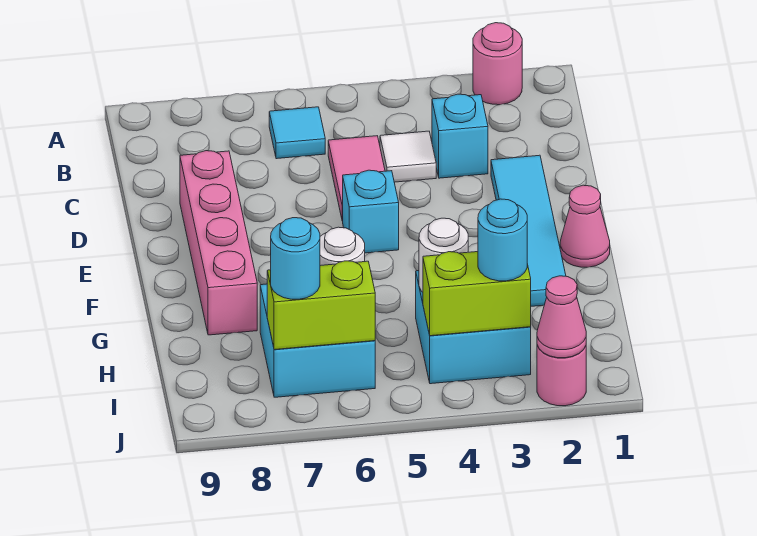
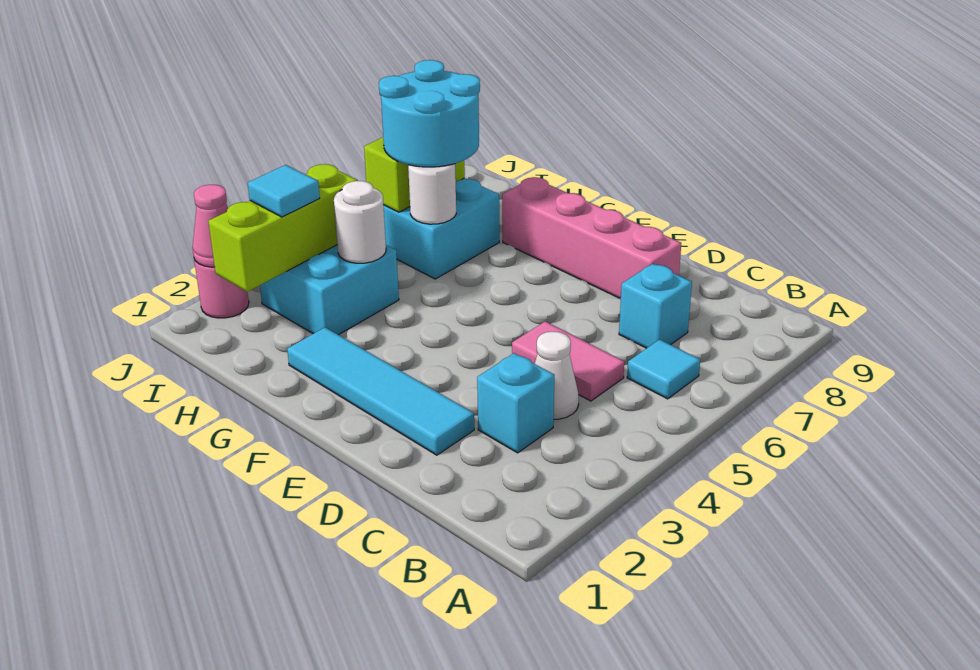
pink 1x1 round brick [473,23,522,105] -> none
white 1x1 tile [380,131,436,182] -> white 1x1 cone [535,331,579,419]
cyan 1x1 brick [342,170,399,253] -> cyan 1x1 brick moved to [619,264,692,348]
pink 1x1 cone [560,185,610,267] -> none
lime 1x2 brick [423,252,531,336] -> lime 1x3 brick [208,164,358,292]
cyan 1x1 round brick [478,199,527,281] -> cyan 1x1 tile [248,165,320,217]
cyan 1x1 round brick [271,218,320,299] -> cyan 2x2 round brick [379,60,480,167]

